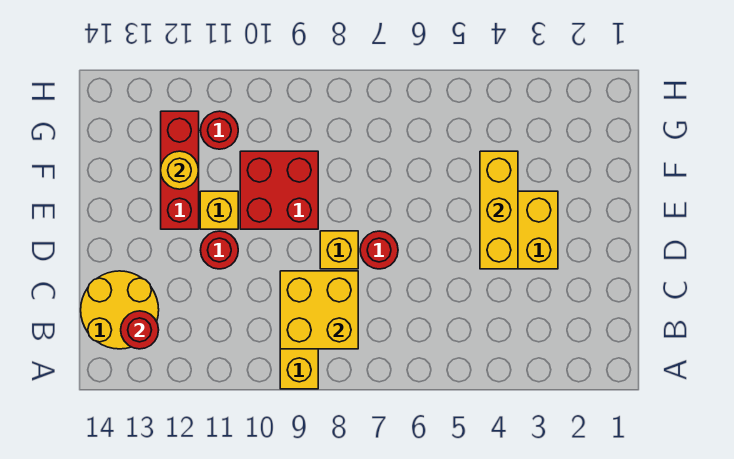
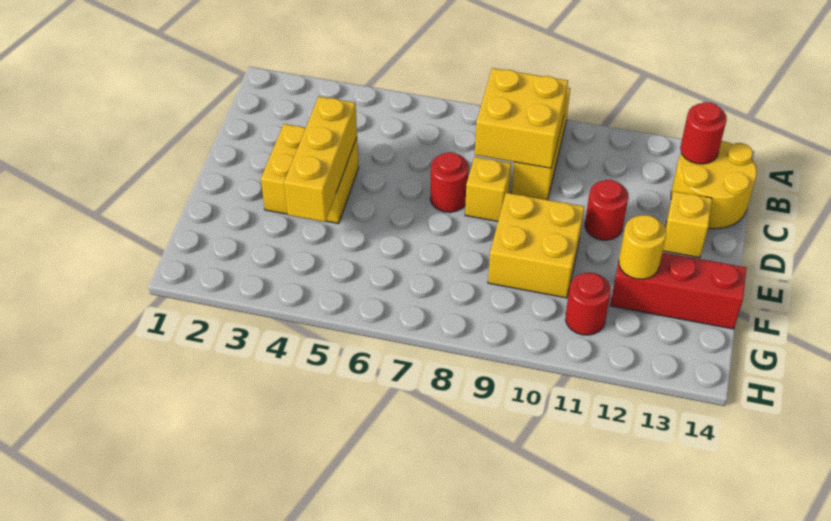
red 2x2 brick [240,151,318,229] -> yellow 2x2 brick [488,193,584,298]
yellow 1x1 brick [200,191,238,229] -> yellow 1x1 brick moved to [663,191,712,258]
red 1x3 brick [161,111,199,229] -> red 1x3 brick turned to [610,252,746,329]

